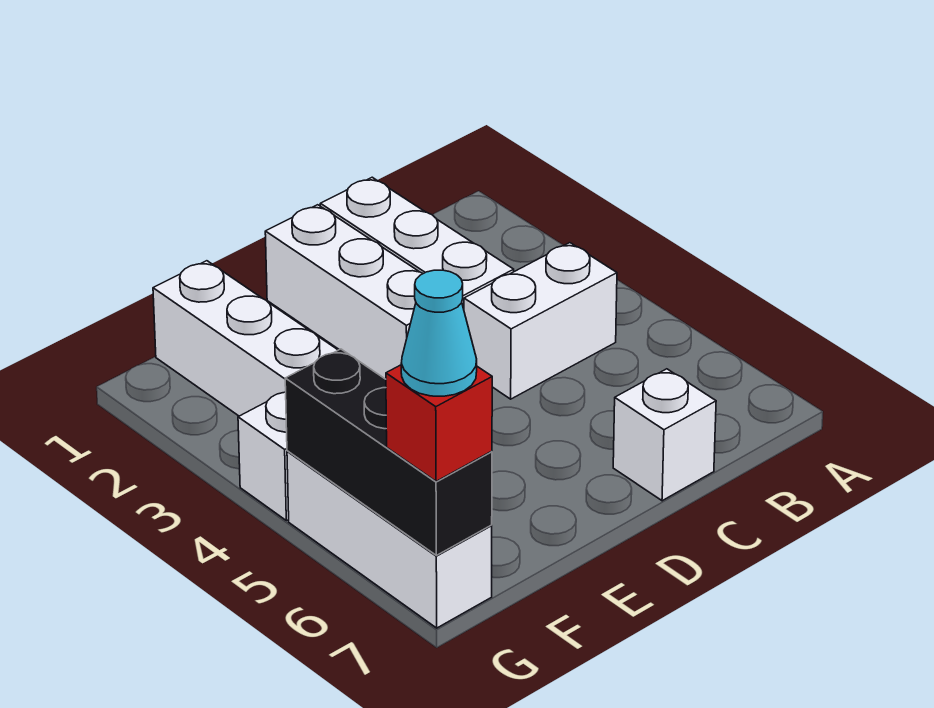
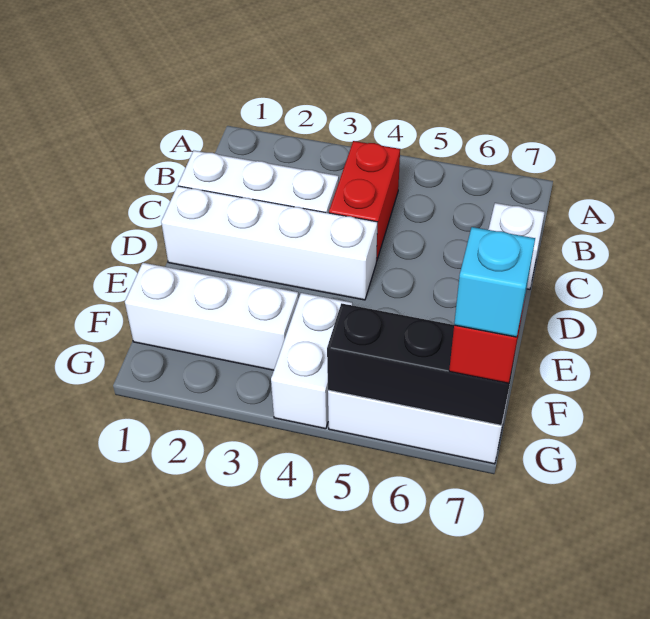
white 1x2 brick [464,243,617,399] -> red 1x2 brick [329,141,400,261]
white 1x3 brick [265,205,423,379] -> white 1x4 brick [161,186,377,300]
cyan 1x1 cone [401,270,477,396] -> cyan 1x1 brick [454,227,535,337]

